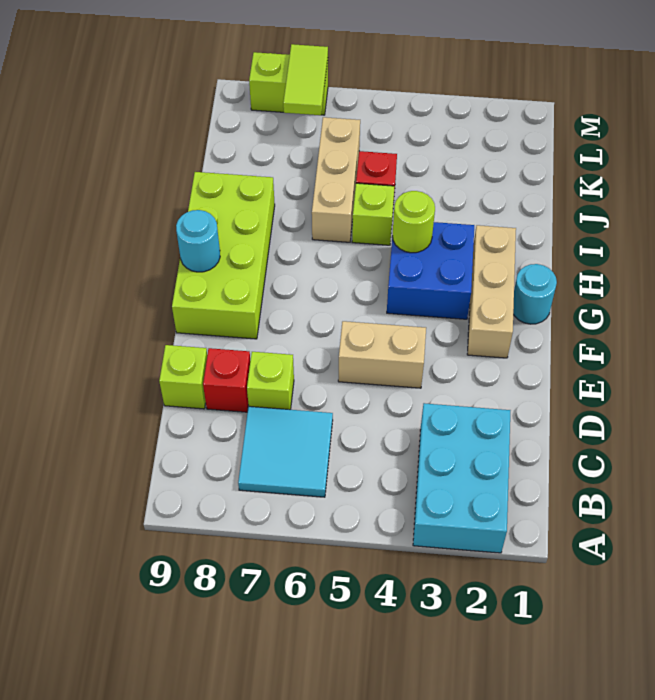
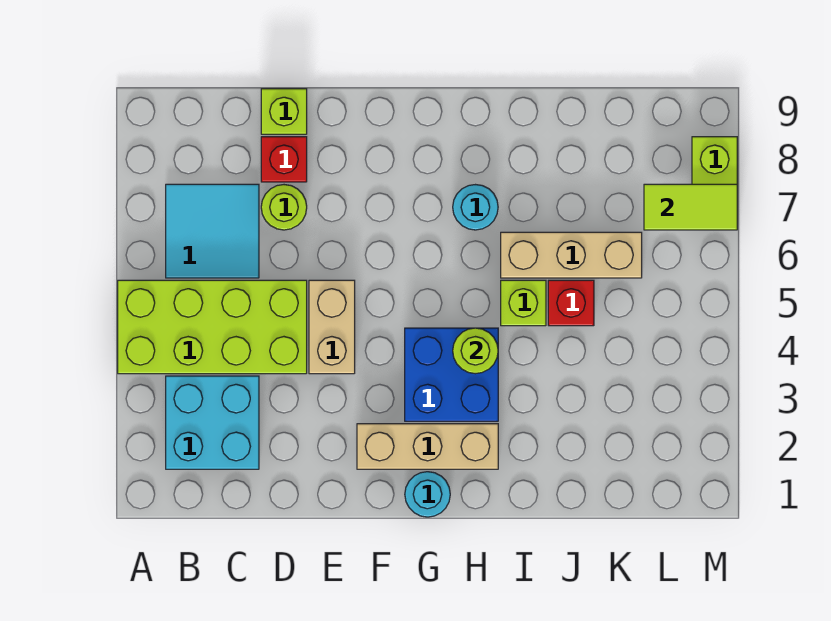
cyan 2x3 brick [413,403,510,553] -> cyan 2x2 brick [166,376,259,469]
lime 1x1 brick [247,352,294,410] -> lime 1x1 round brick [261,185,307,230]
lime 2x4 brick [172,172,275,339] -> lime 2x4 brick moved to [118,280,307,374]
cyan 1x1 round brick [176,210,220,272] -> cyan 1x1 round brick moved to [453,185,498,230]

